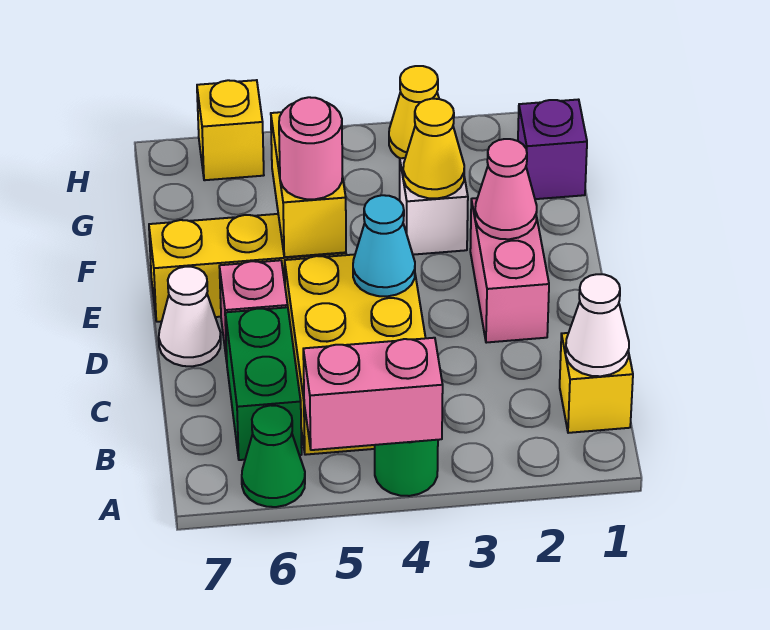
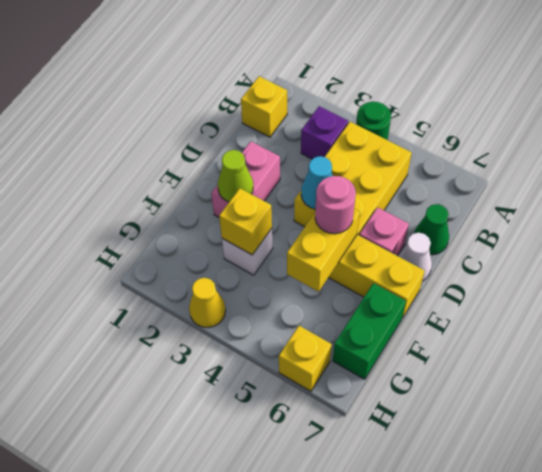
pink 1x2 brick [303,338,443,450] -> none
green 1x1 cone [242,405,305,507] -> green 1x1 cone moved to [414,204,449,255]
white 1x1 cone [566,274,629,376] -> none
green 1x2 brick [225,307,302,460] -> green 1x2 brick moved to [333,283,406,379]
pink 1x1 cone [475,139,537,239] -> lime 1x1 cone [218,150,253,202]
yellow 1x1 cone [403,99,464,198] -> yellow 1x1 brick [219,188,272,255]
purple 1x1 brick [518,100,587,199] -> purple 1x1 brick moved to [301,106,348,159]

